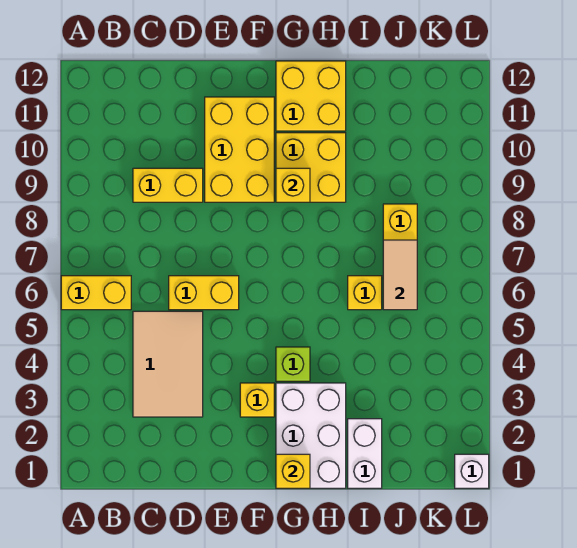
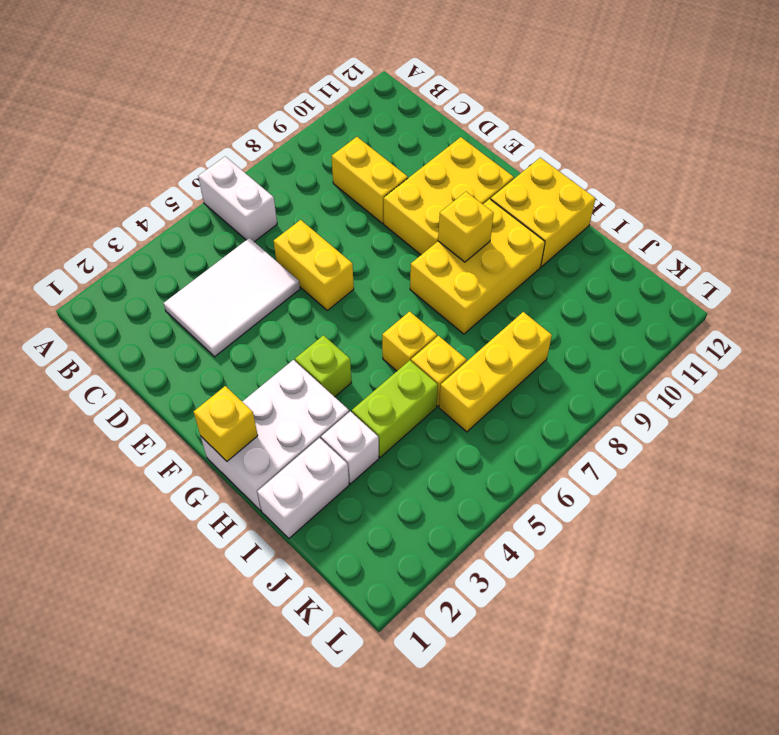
yellow 1x2 brick [61,276,131,310] -> white 1x2 brick [198,156,277,242]
tan 2x3 tile [133,311,203,417] -> white 2x3 tile [164,238,300,357]
yellow 1x1 brick [240,383,274,417] -> yellow 1x1 brick moved to [382,311,437,371]
yellow 2x2 brick [276,133,346,202] -> yellow 2x3 brick [410,199,545,334]
none -> lime 1x2 brick [352,360,438,457]
tan 1x2 tile [383,240,417,310] -> none
white 1x1 brick [455,454,489,488] -> white 1x1 brick moved to [321,411,379,484]

